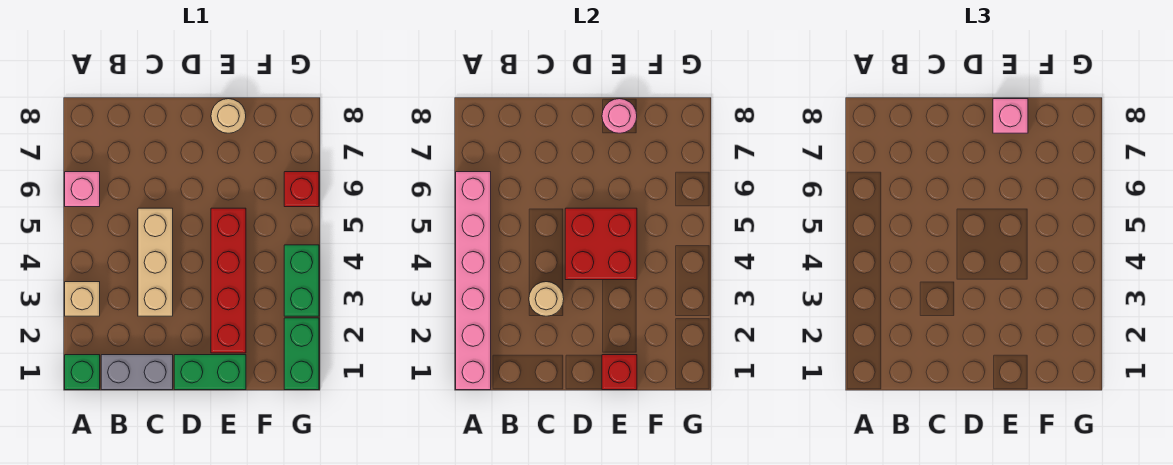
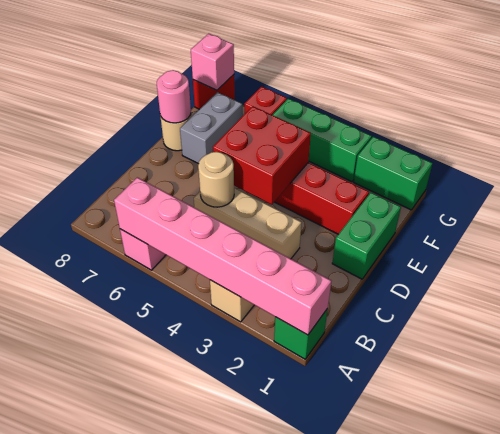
grey 1x2 brick [101,355,173,390] -> grey 1x2 brick moved to [180,92,243,164]
tan 1x1 round brick [529,282,564,316] -> tan 1x1 round brick moved to [198,152,234,207]
red 1x1 brick [602,355,637,390] -> red 1x1 brick moved to [193,75,235,109]
pink 1x1 brick [993,99,1028,133] -> pink 1x1 brick moved to [191,34,234,90]
green 1x2 brick [284,245,319,316] -> green 1x3 brick [273,98,372,182]

